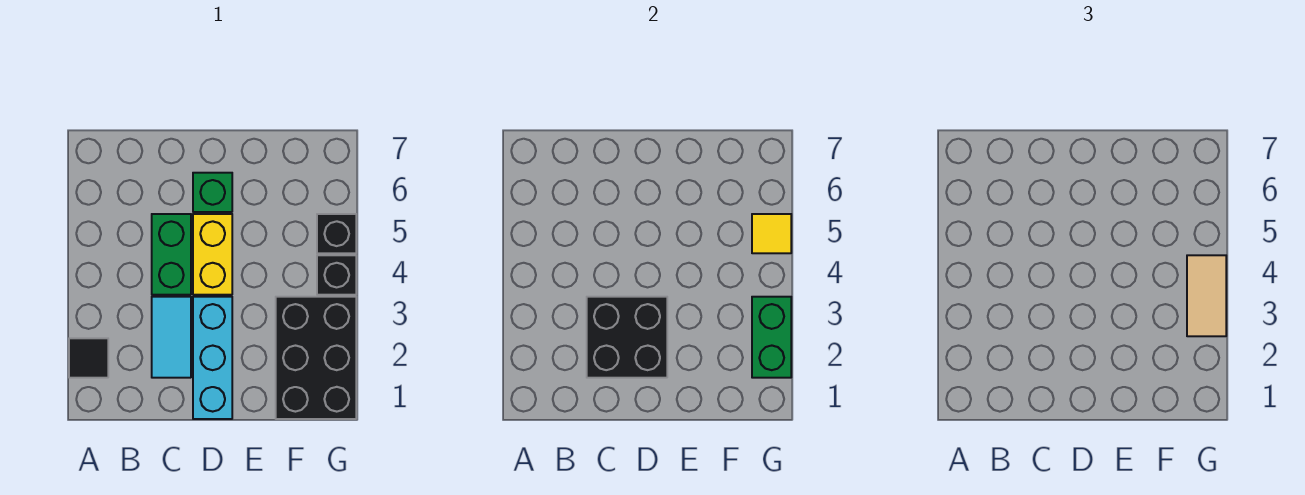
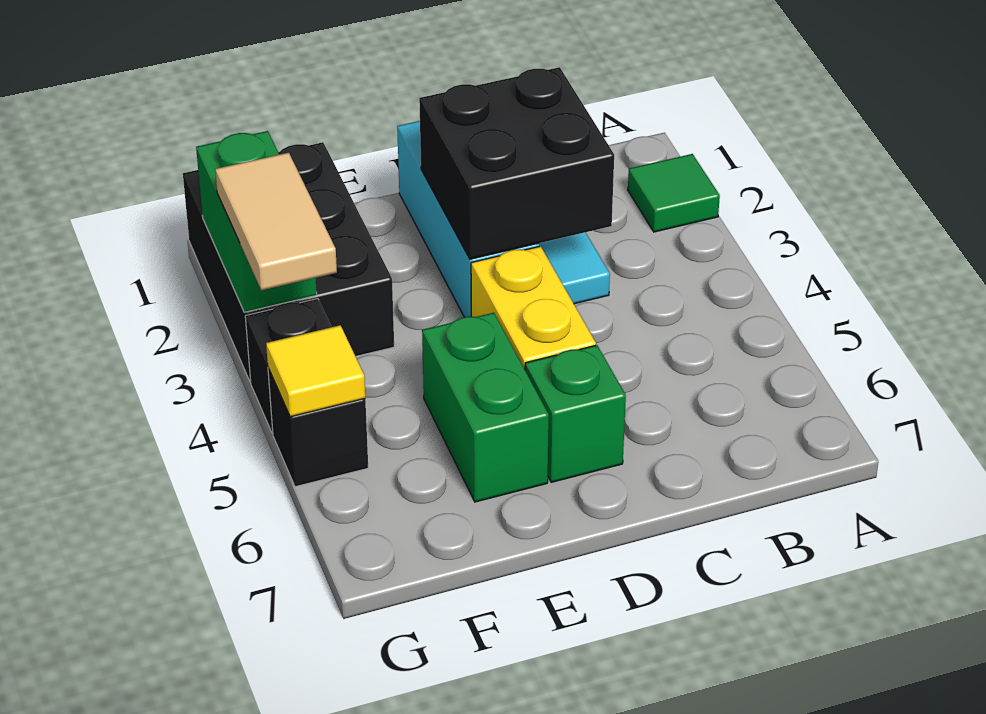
black 1x1 tile [69,338,108,378] -> green 1x1 tile [628,154,720,232]
green 1x2 brick [152,214,191,295] -> green 1x2 brick moved to [422,313,549,502]

